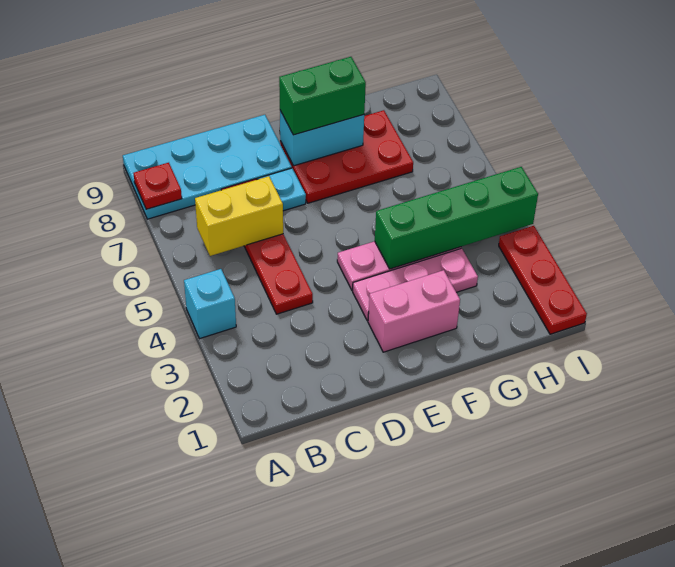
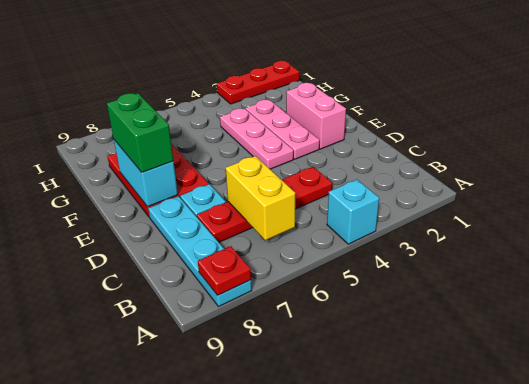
cyan 2x4 plate [123,115,292,219] -> cyan 1x4 plate [148,196,252,307]
green 1x4 brick [375,167,538,269] -> none

